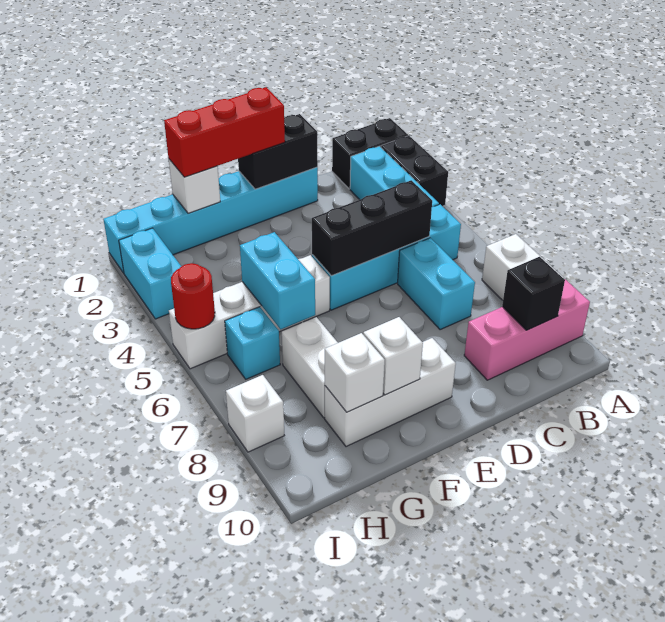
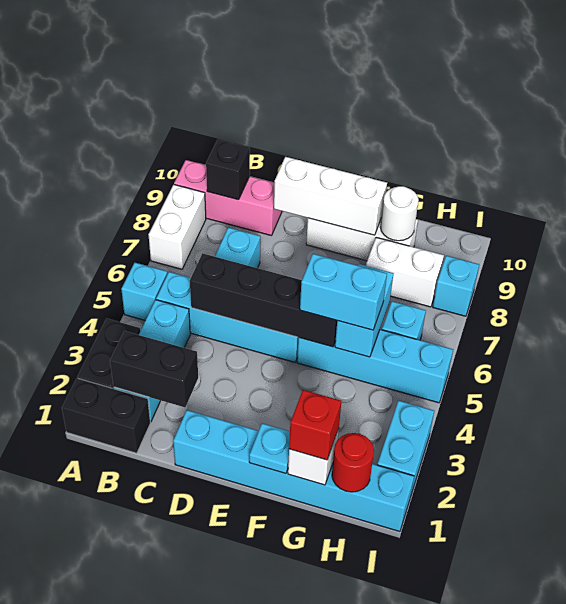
none -> cyan 1x1 brick [121,263,167,320]
black 1x3 brick [312,180,432,276] -> black 1x4 brick [190,253,337,347]
black 1x2 brick [238,114,318,189] -> black 1x2 brick moved to [110,331,198,407]
red 1x3 brick [164,87,285,177] -> red 1x1 brick [289,390,341,460]
none -> cyan 1x1 plate [249,423,290,474]
white 1x4 brick [169,255,330,369] -> cyan 1x4 brick [297,329,453,403]
none -> cyan 1x2 brick [300,254,387,330]
white 1x1 brick [363,317,423,395] -> white 1x3 brick [274,157,387,235]
white 1x2 brick [282,317,338,418] -> white 1x2 brick turned to [366,237,444,307]
white 1x1 brick [325,333,385,412] -> white 1x1 round brick [380,186,419,241]
red 1x1 round brick [171,263,215,329] -> red 1x1 round brick moved to [332,433,374,492]
white 1x1 brick [226,375,284,452] -> cyan 1x1 brick [433,256,479,316]

